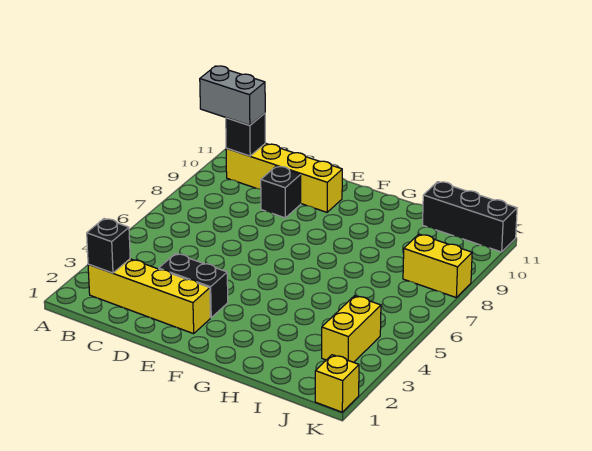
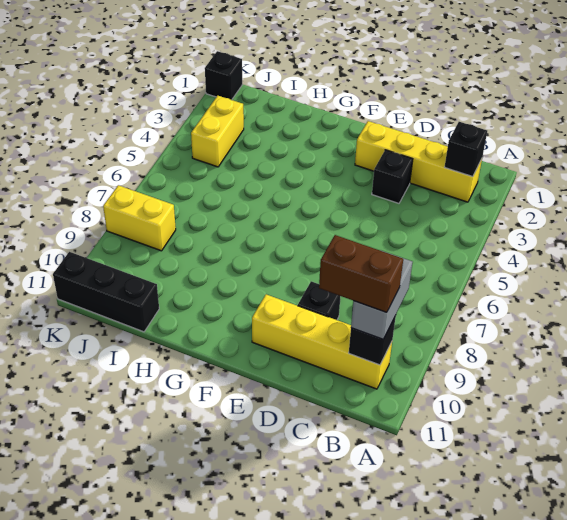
grey 1x2 brick [200,66,265,125] -> grey 1x2 brick turned to [351,250,413,339]
none -> brown 1x2 brick [319,235,403,312]
black 1x2 brick [159,254,228,318] -> black 1x1 brick [372,150,413,203]
yellow 1x1 brick [315,355,359,412] -> black 1x1 brick [205,51,242,100]

